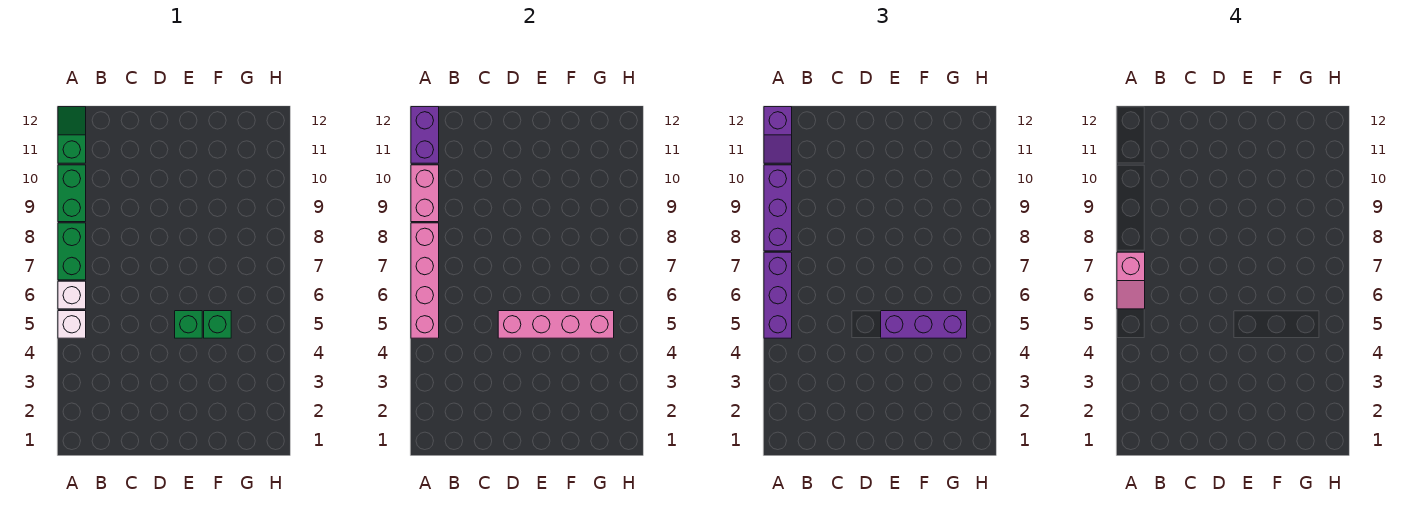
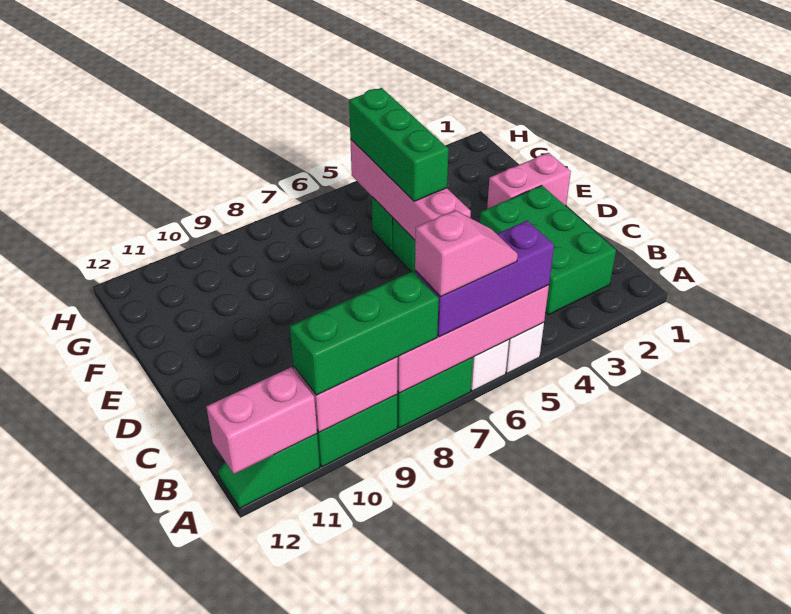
purple 1x3 brick [764,165,792,251] -> green 1x3 brick [290,271,439,395]
purple 1x2 brick [411,107,439,163] -> pink 1x2 brick [206,367,317,474]
purple 1x2 slope [764,107,792,163] -> none
none -> green 2x3 brick [480,186,616,315]
none -> pink 1x2 brick [487,153,571,209]
purple 1x3 brick [881,311,967,338] -> green 1x3 brick [349,88,449,201]

